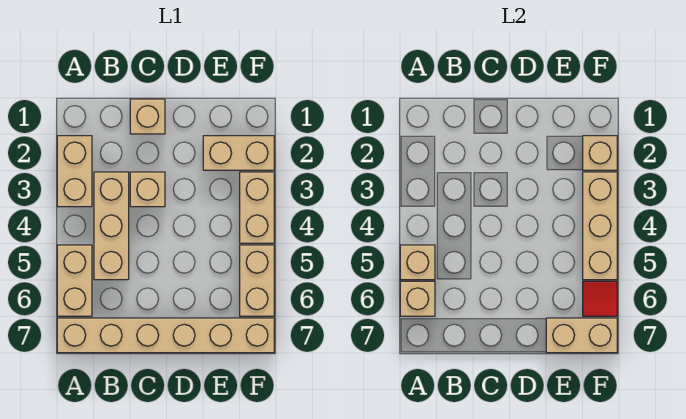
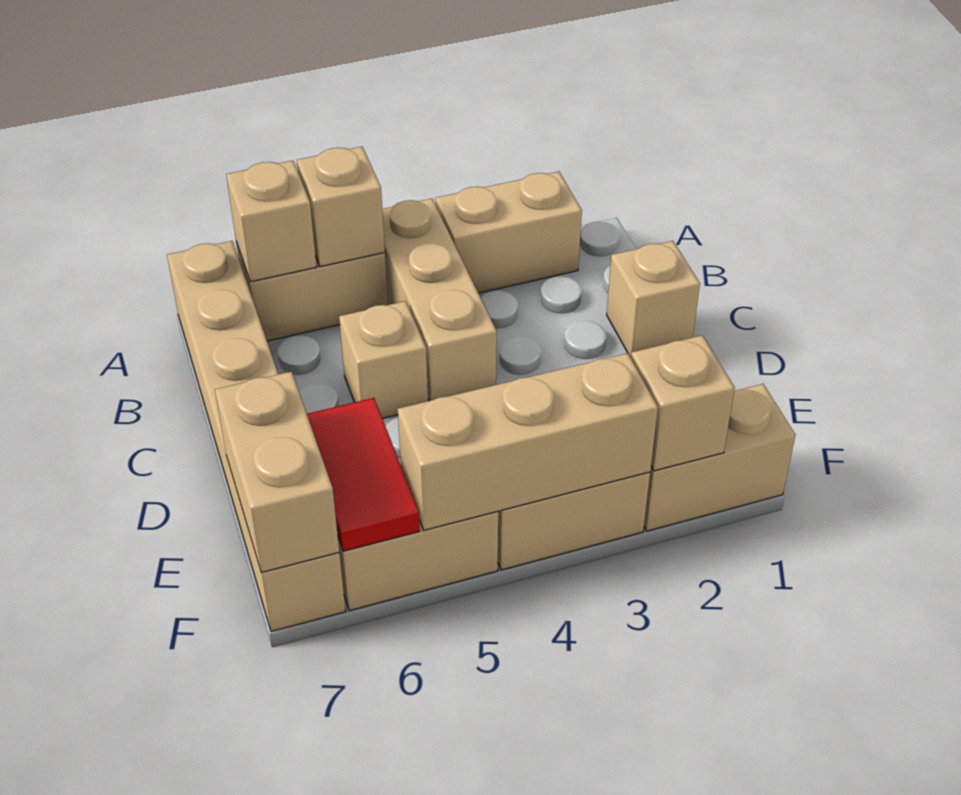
tan 1x3 brick [94,172,129,280] -> tan 1x3 brick turned to [382,198,497,401]
tan 1x1 brick [130,172,165,207] -> tan 1x1 brick moved to [339,301,428,419]
tan 1x2 brick [203,136,274,170] -> tan 1x2 brick turned to [644,384,795,531]
red 1x1 tile [583,281,617,316] -> red 1x2 tile [307,398,420,551]

